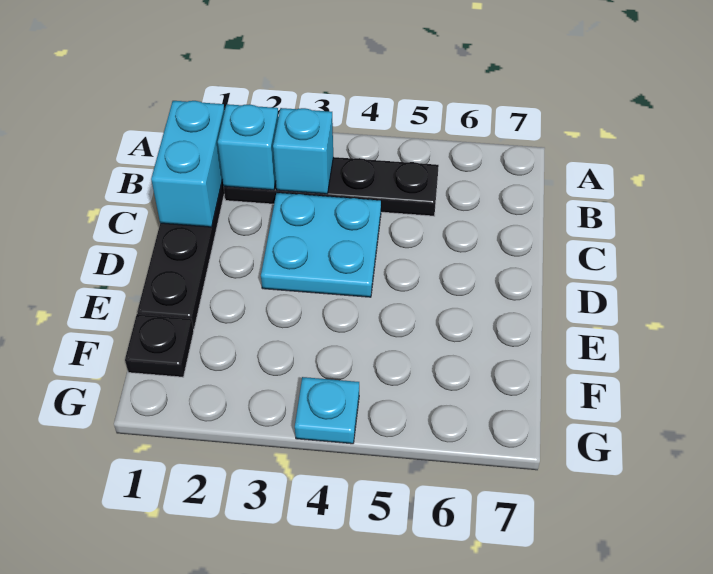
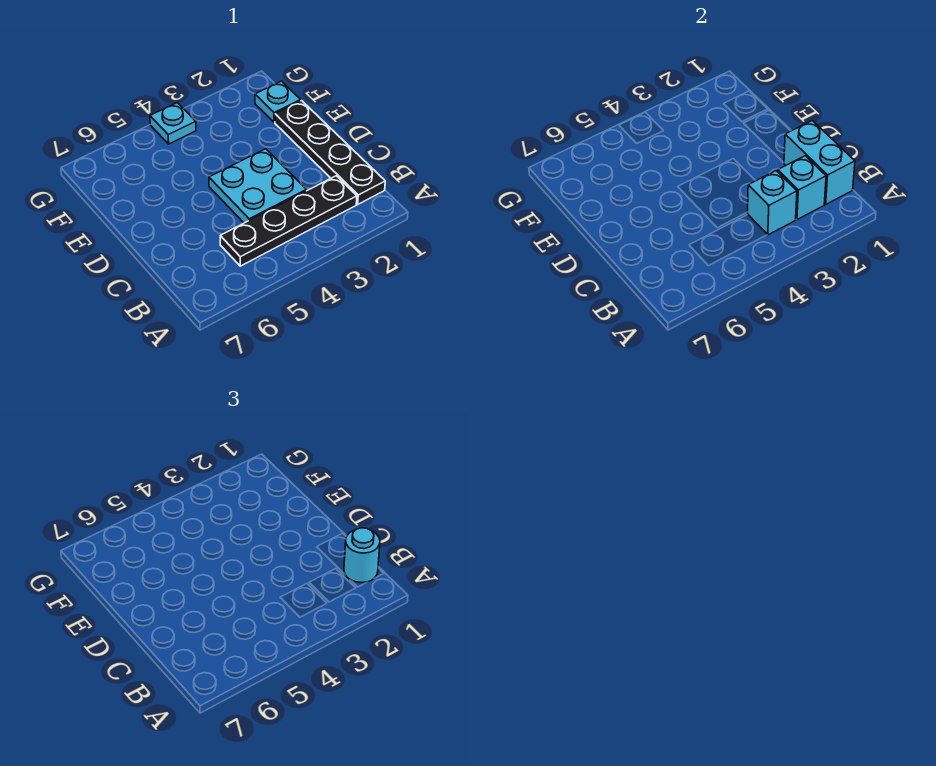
none -> cyan 1x1 round brick [344,528,380,583]
black 1x1 plate [125,314,194,377] -> cyan 1x1 plate [255,81,301,122]

